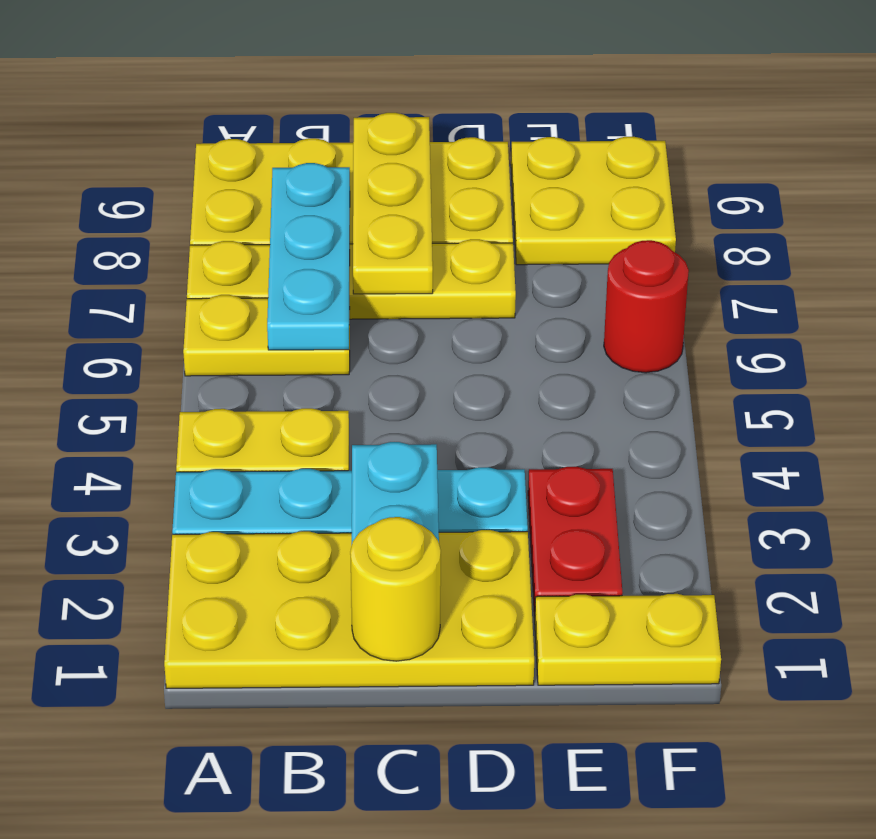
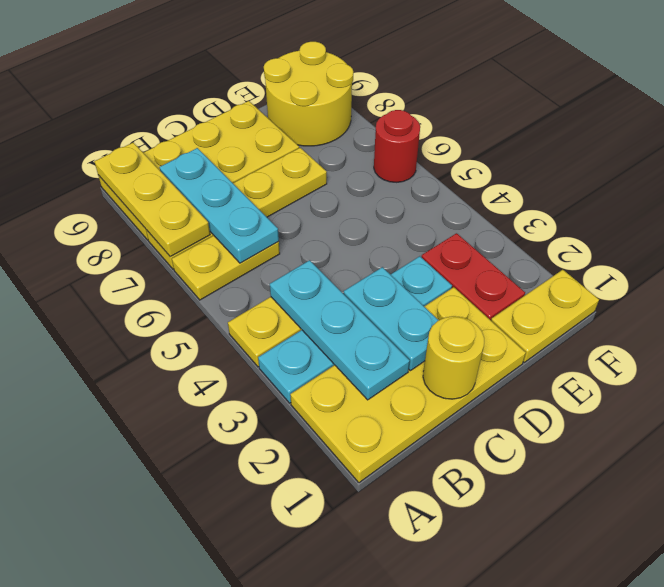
none -> cyan 1x3 plate [270,260,410,400]
yellow 1x3 plate [353,113,433,294] -> yellow 1x3 plate moved to [94,143,210,257]
yellow 2x2 plate [511,137,676,265] -> yellow 2x2 round brick [264,42,353,146]

